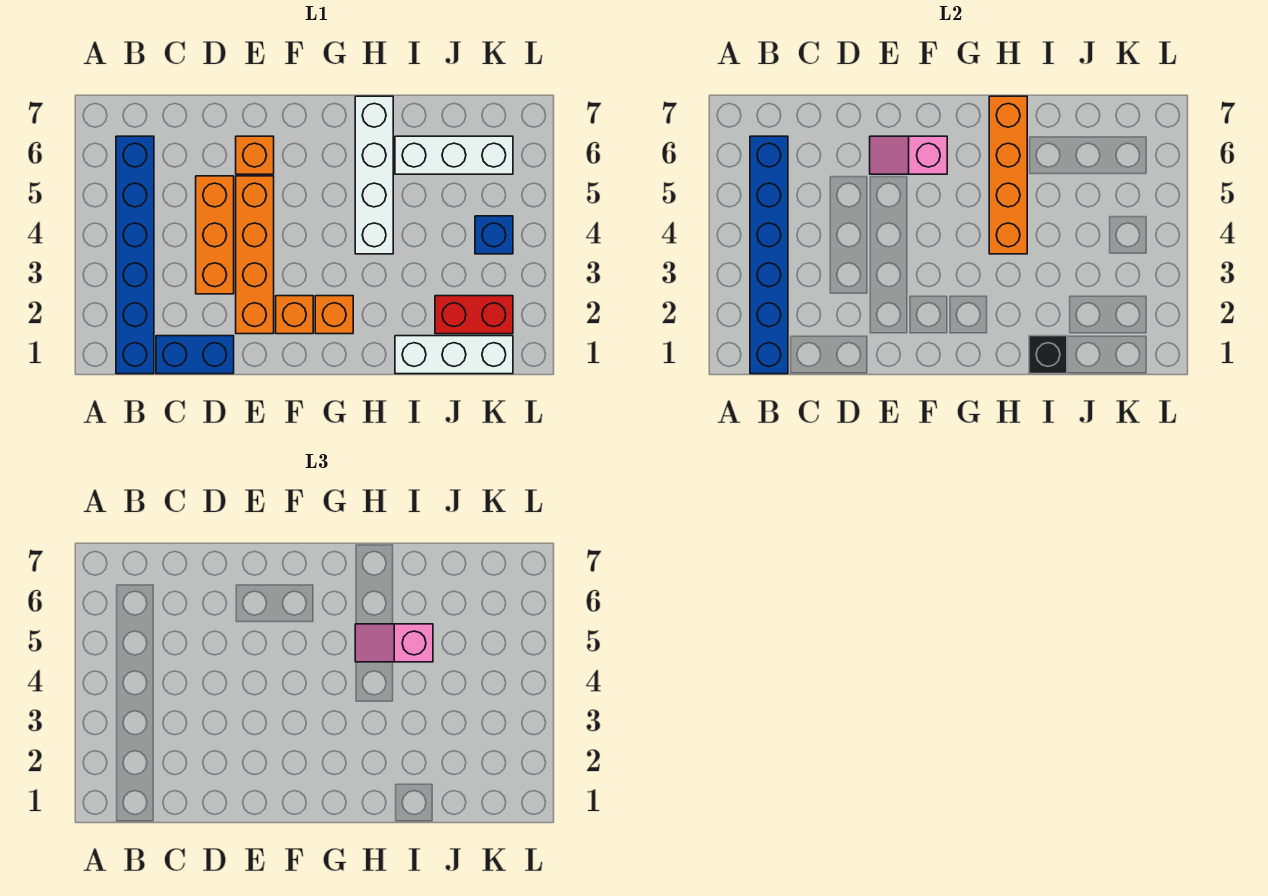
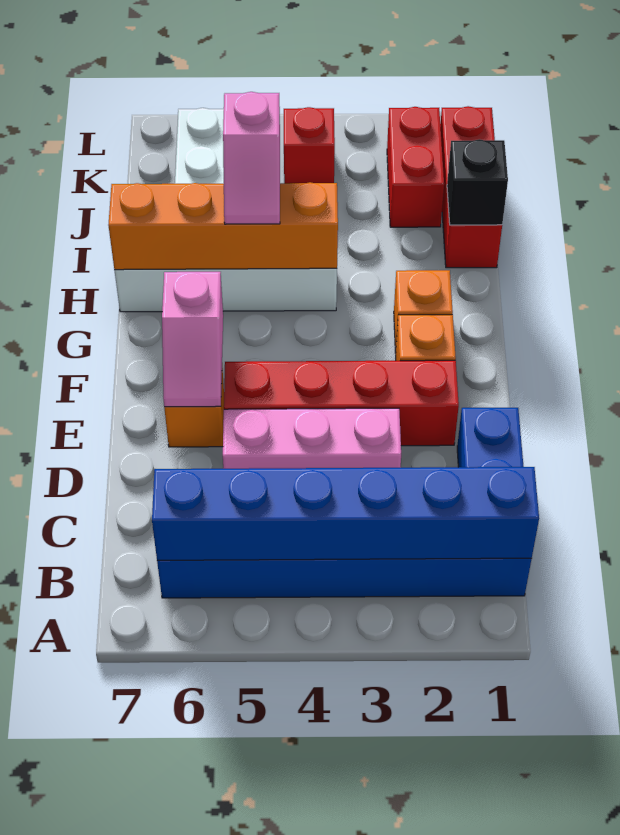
orange 1x3 brick [196,176,234,294] -> pink 1x3 brick [223,408,401,469]
orange 1x4 brick [236,176,274,334] -> red 1x4 brick [224,360,459,446]
white 1x3 brick [395,336,513,374] -> red 1x3 brick [440,106,502,268]
blue 1x1 brick [475,216,513,254] -> red 1x1 brick [284,107,335,183]

